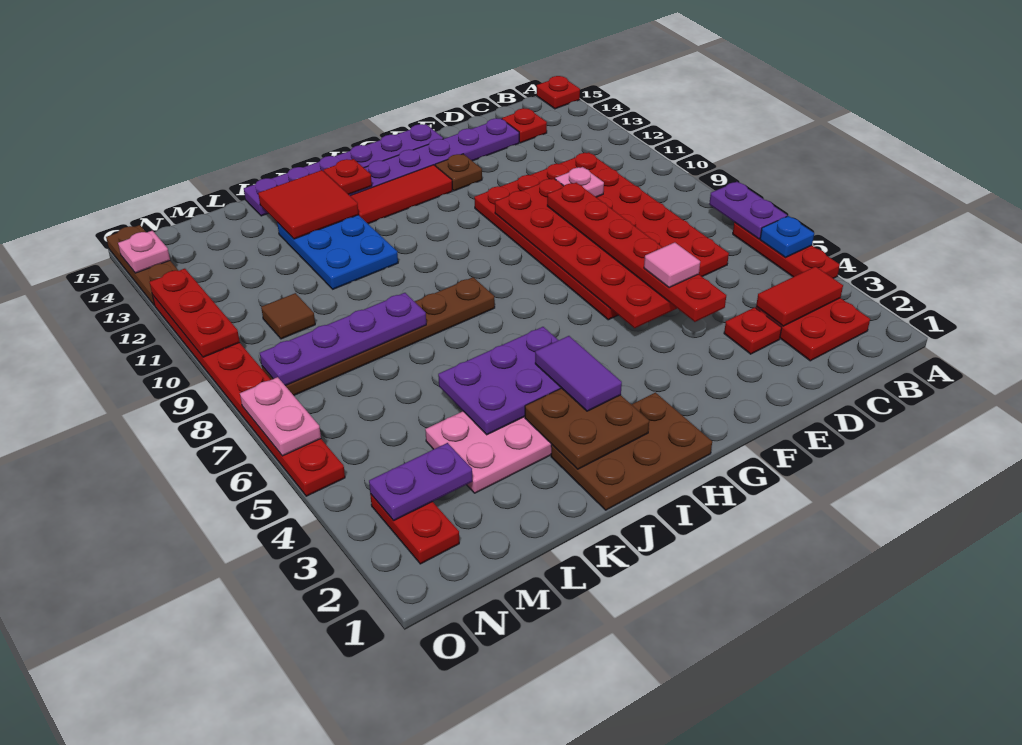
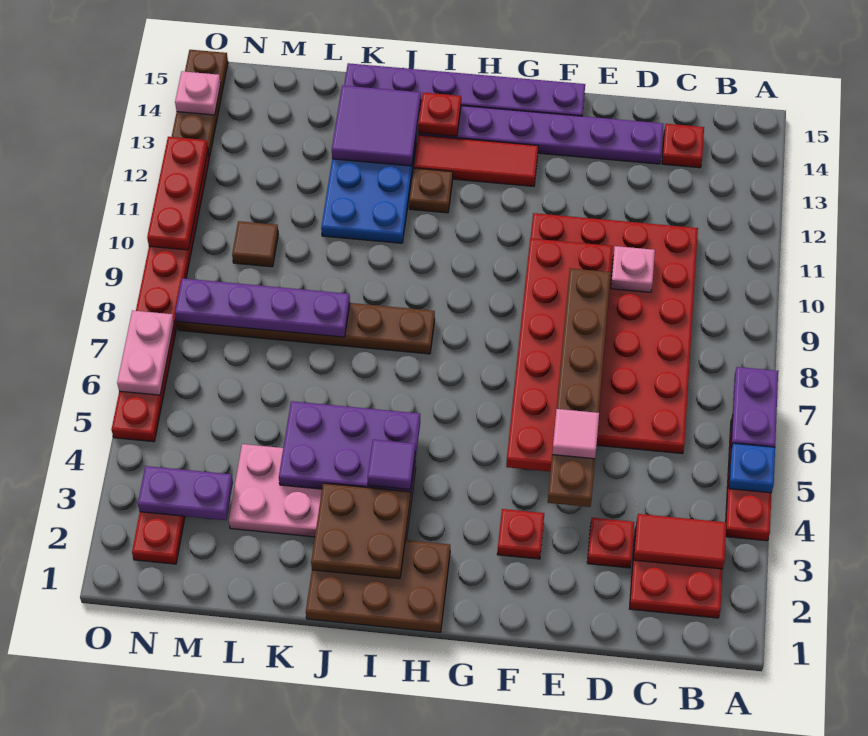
red 1x1 plate [537,76,580,109] -> red 1x1 plate moved to [497,509,544,559]
red 1x6 plate [547,183,726,322] -> brown 1x6 plate [548,268,611,507]
brown 1x1 plate [435,154,482,191] -> brown 1x1 plate moved to [409,168,453,213]
purple 1x2 tile [535,336,622,411] -> purple 1x1 tile [368,440,415,490]
red 2x2 tile [258,170,359,239] -> purple 2x2 tile [332,85,421,166]

